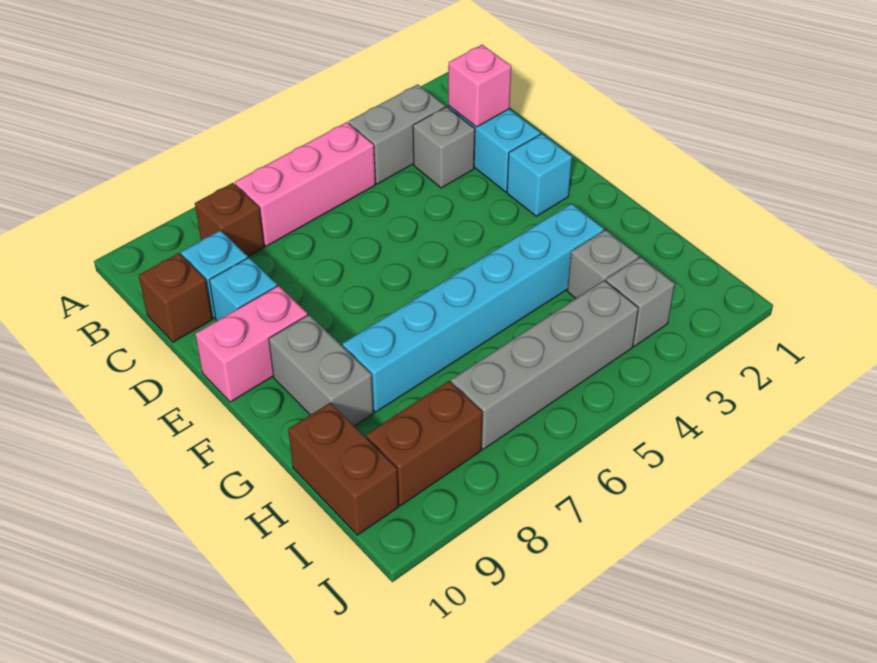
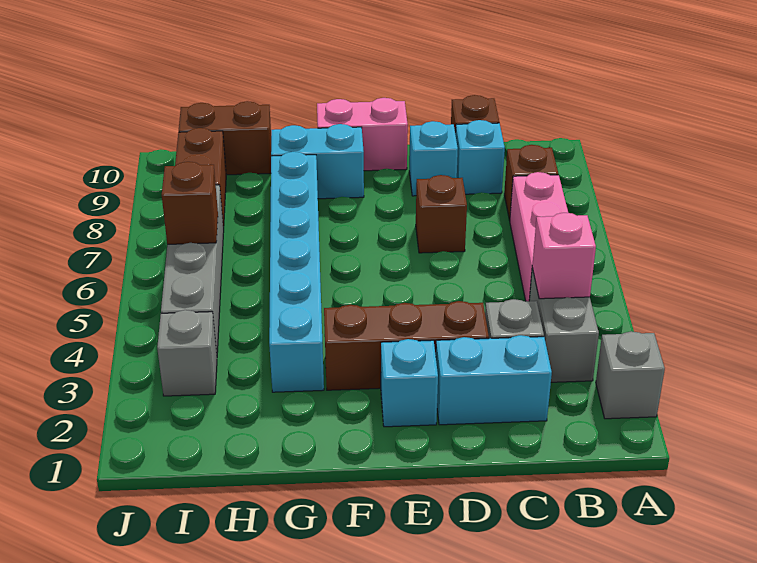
pink 1x1 brick [448,45,511,127] -> pink 1x1 brick moved to [532,213,596,299]
none -> brown 1x3 brick [324,301,489,390]
none -> brown 1x1 brick [416,175,467,253]
pink 1x2 brick [195,286,308,402] -> pink 1x2 brick turned to [317,98,408,171]
grey 1x2 brick [269,315,374,426] -> cyan 1x2 brick [271,124,364,199]
grey 1x1 brick [567,230,638,298] -> grey 1x1 brick moved to [596,331,665,419]
none -> brown 1x1 brick [162,162,218,244]

